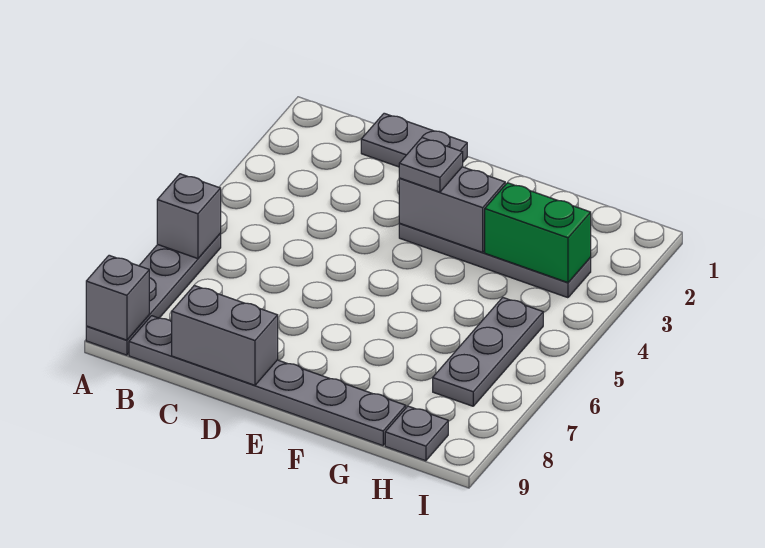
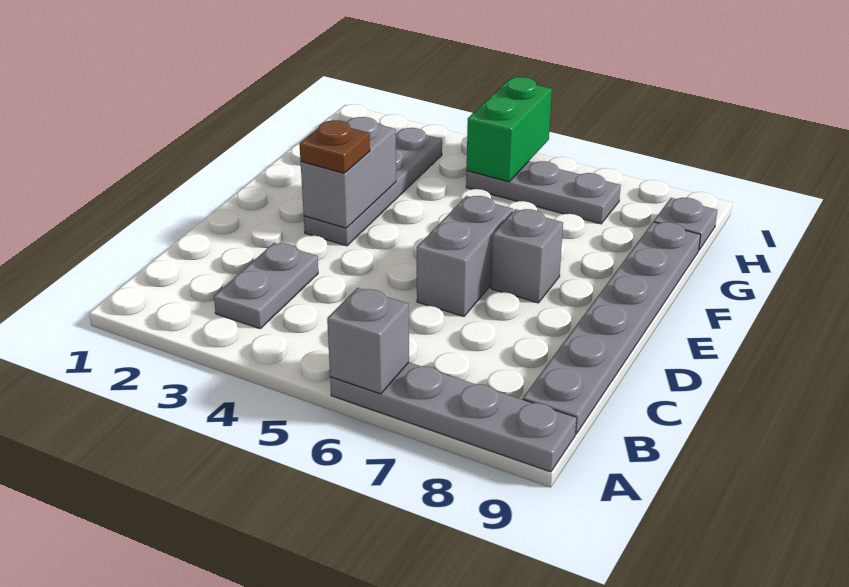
grey 1x1 brick [86,255,149,340] -> grey 1x1 brick moved to [491,209,563,303]
grey 1x2 plate [361,113,467,167] -> grey 1x2 plate moved to [214,243,318,329]
grey 1x2 brick [172,286,278,385] -> grey 1x2 brick moved to [417,196,513,316]
grey 1x1 plate [399,138,463,192] -> brown 1x1 plate [299,120,370,173]
green 1x2 brick [485,183,591,283] -> green 1x2 brick moved to [467,77,552,182]

